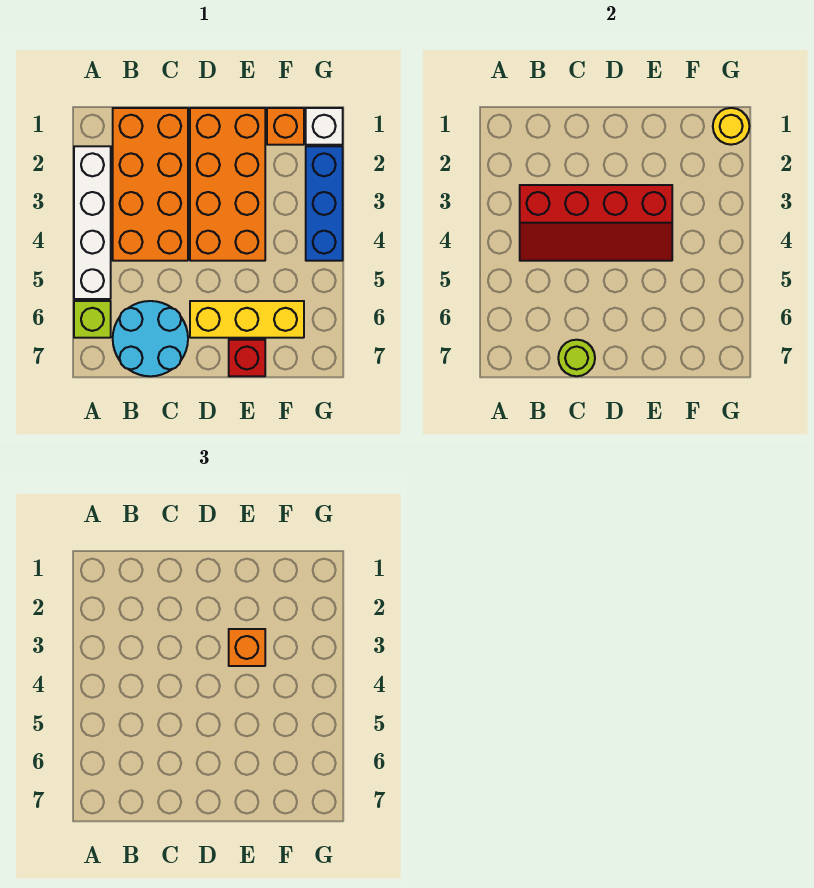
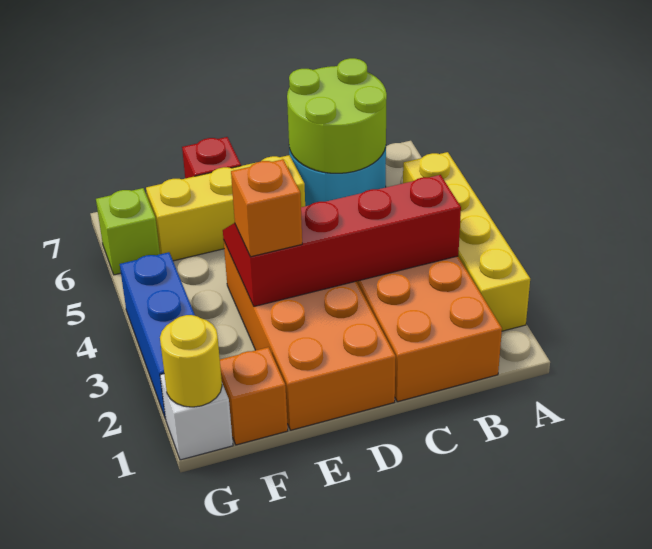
white 1x4 brick [74,146,111,299] -> yellow 1x4 brick [403,152,530,331]
lime 1x1 brick [74,301,111,338] -> lime 1x1 brick moved to [96,188,160,275]
lime 1x1 round brick [558,340,595,376] -> lime 2x2 round brick [287,58,387,173]

